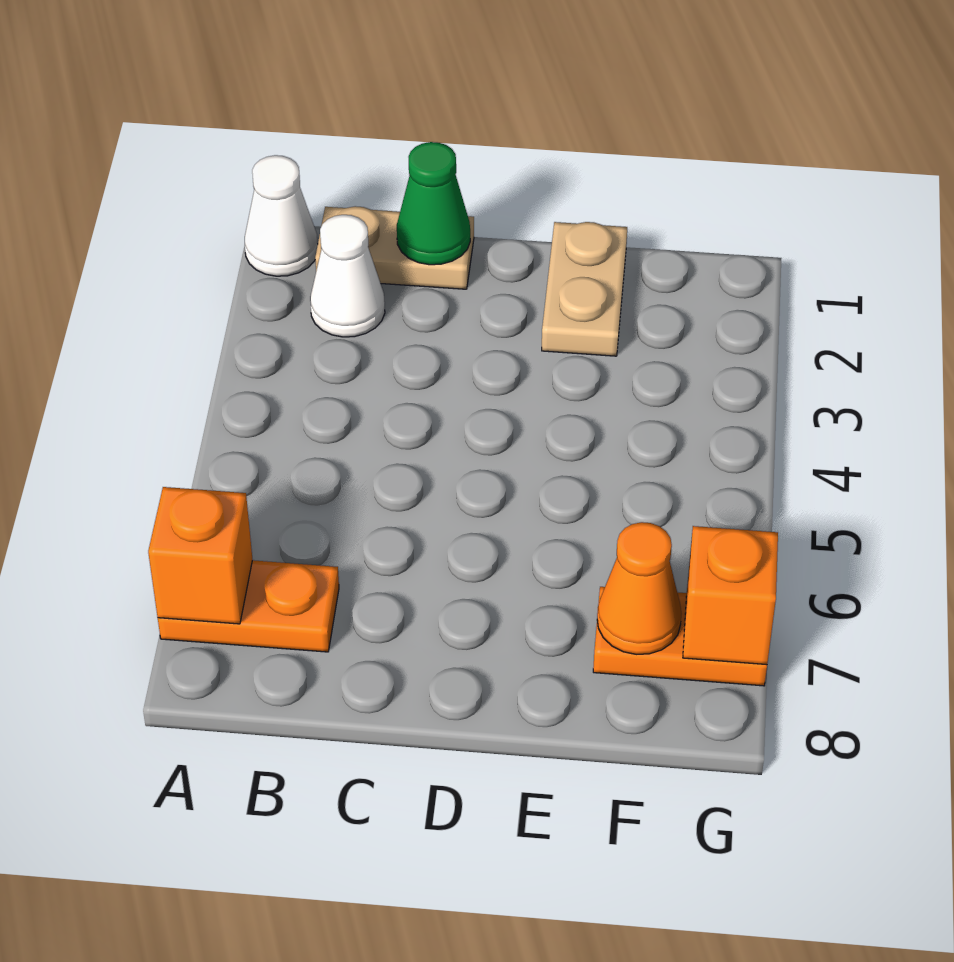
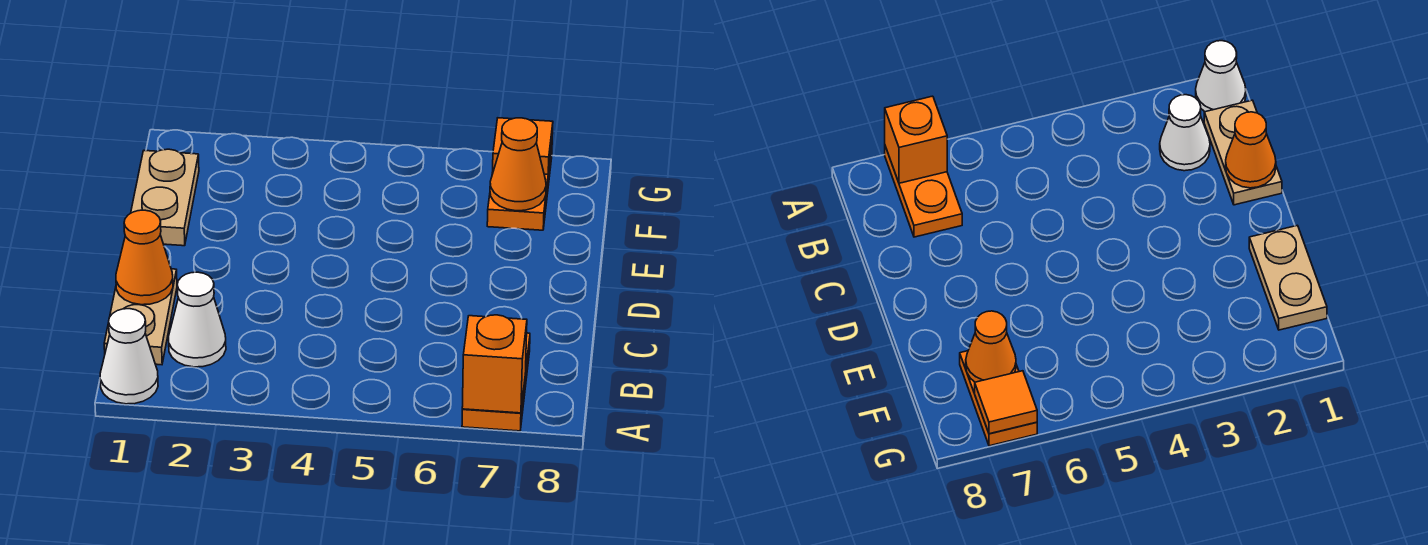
green 1x1 cone [397,142,470,265] -> orange 1x1 cone [116,210,173,305]
tan 1x2 plate [542,222,627,356] -> tan 1x2 plate turned to [131,149,199,246]
orange 1x1 brick [683,526,778,665] -> orange 1x1 tile [493,118,553,174]

